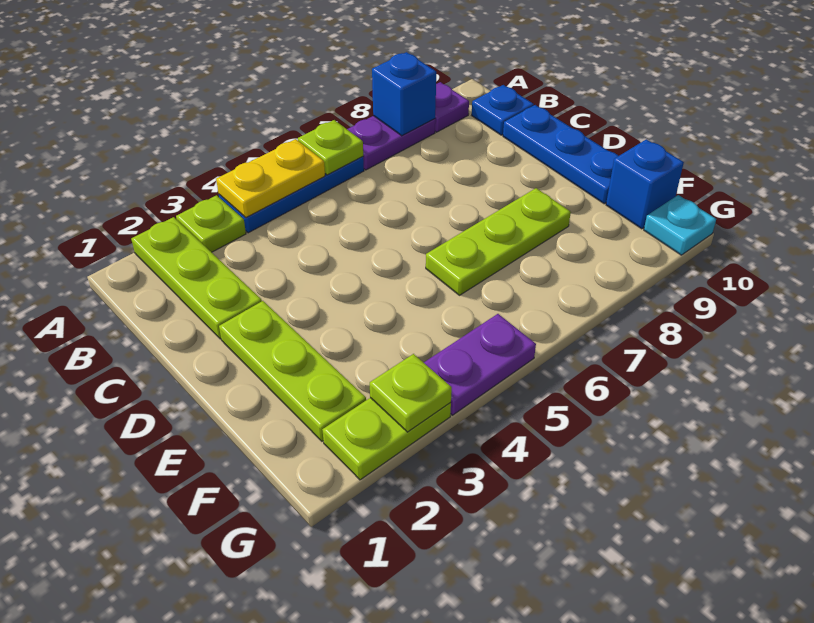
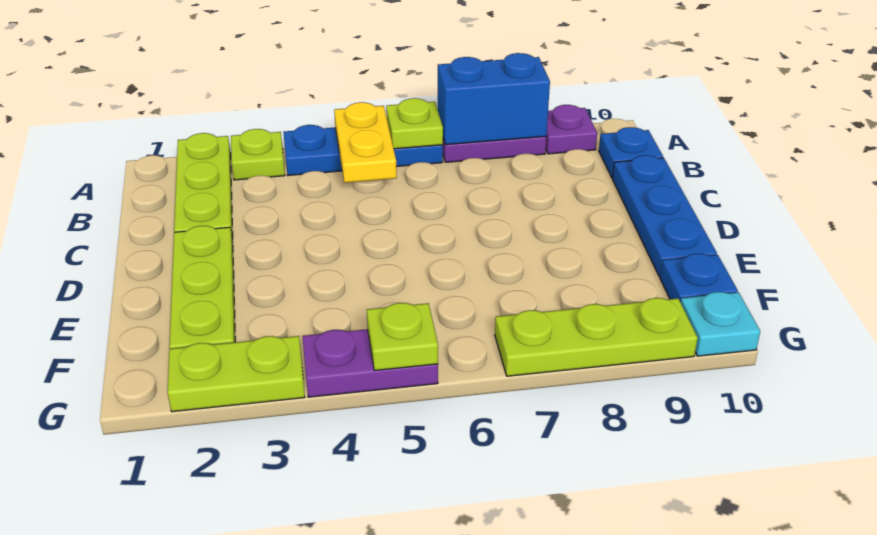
yellow 1x2 plate [216,139,325,217] -> yellow 1x2 plate turned to [334,102,397,183]
blue 1x1 brick [372,52,436,136] -> blue 1x2 brick [438,53,550,145]
lime 1x3 plate [426,188,571,295] -> lime 1x3 plate moved to [495,298,698,376]
blue 1x1 brick [606,139,684,229] -> blue 1x1 plate [660,254,738,302]
lime 1x1 plate [370,354,452,432] -> lime 1x1 plate moved to [367,303,438,370]

